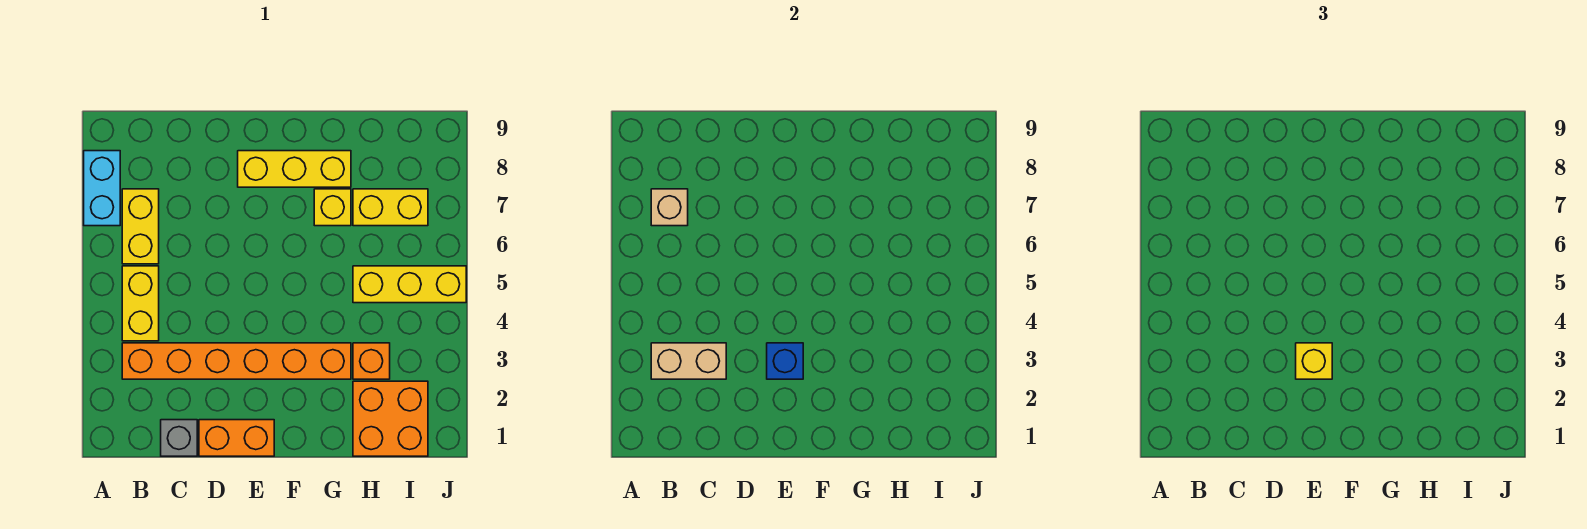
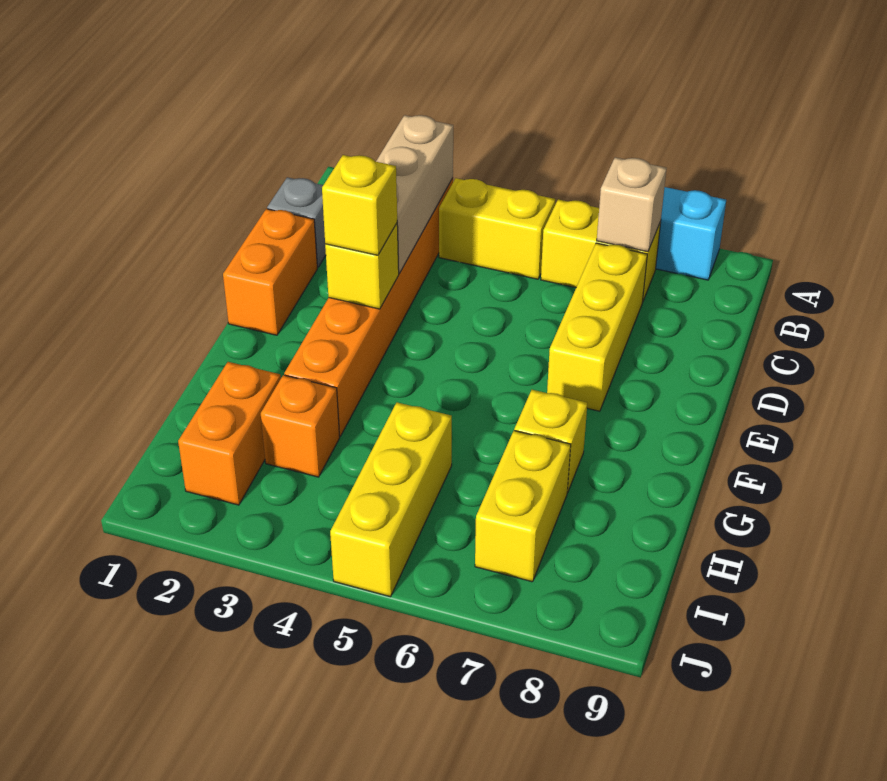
tan 1x2 brick [651,343,726,379] -> tan 1x3 brick [376,115,453,274]
blue 1x1 brick [767,343,803,379] -> yellow 1x1 brick [325,224,399,309]
yellow 1x3 brick [238,151,351,187] -> yellow 1x3 brick moved to [547,243,647,411]
orange 2x2 brick [353,381,428,456] -> orange 1x2 brick [178,362,281,505]

